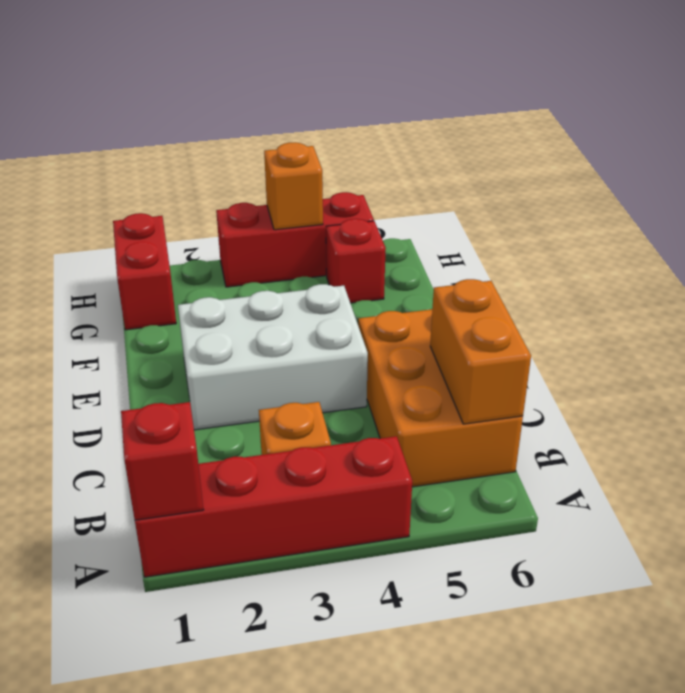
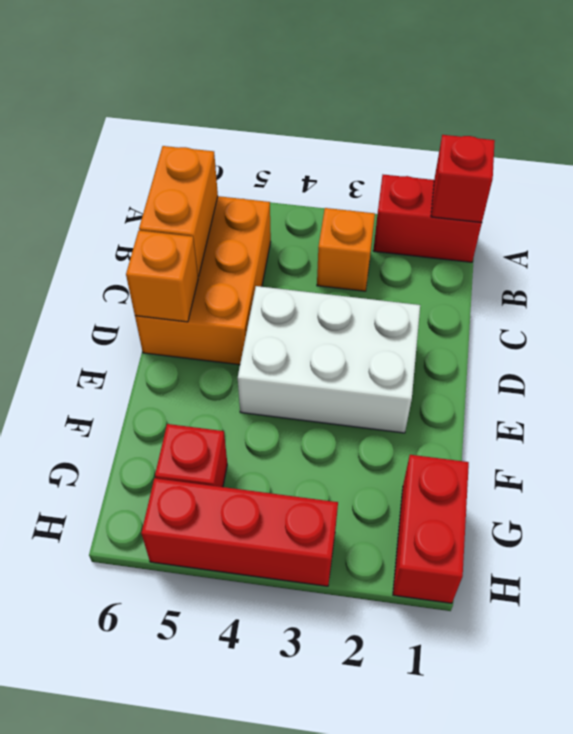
red 1x4 brick [135,436,412,577] -> red 1x2 brick [373,175,482,262]
orange 1x1 brick [264,142,323,230] -> orange 1x1 brick moved to [126,231,198,322]

